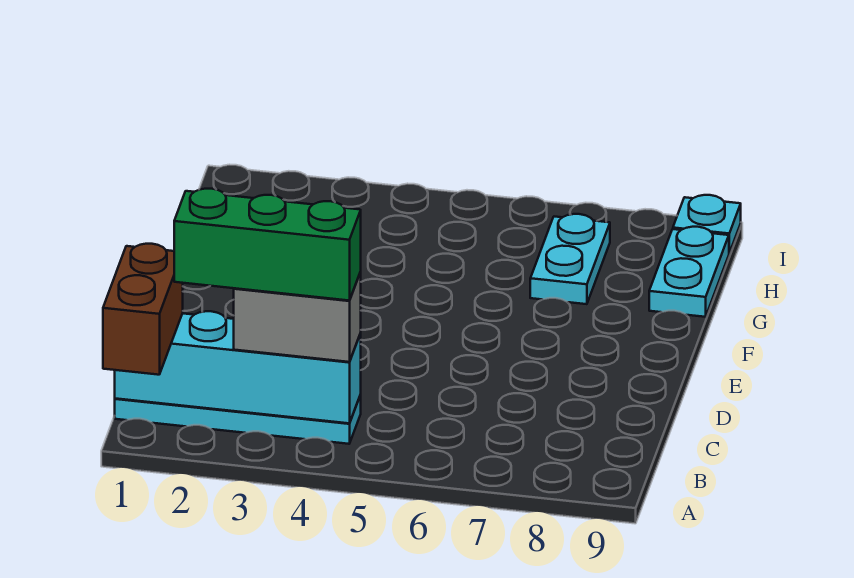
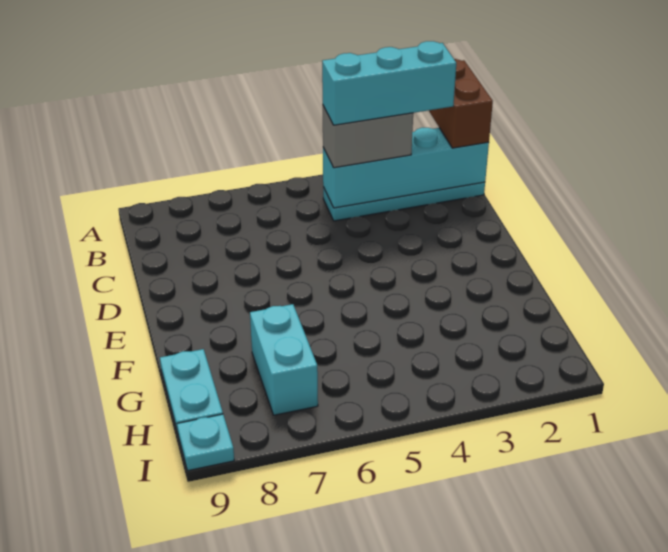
green 1x3 brick [174,189,361,301] -> cyan 1x3 brick [322,41,456,125]
cyan 1x2 plate [530,214,610,304] -> cyan 1x2 brick [250,304,318,415]

